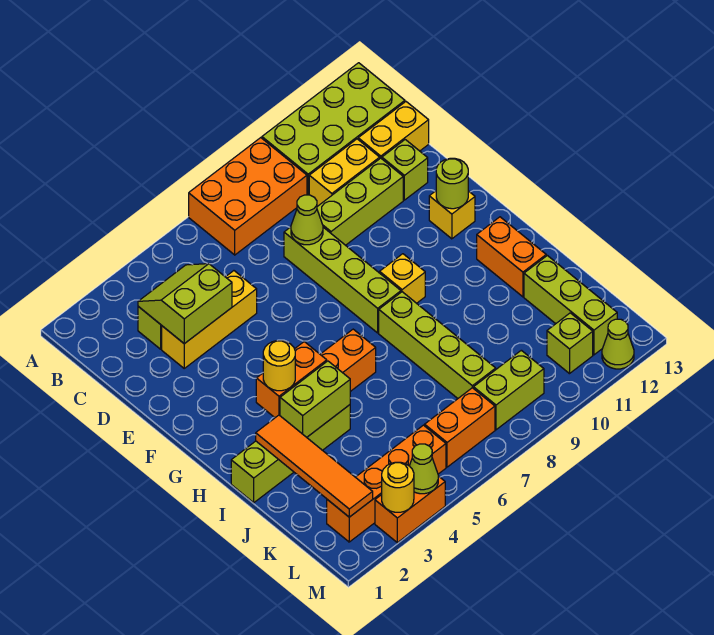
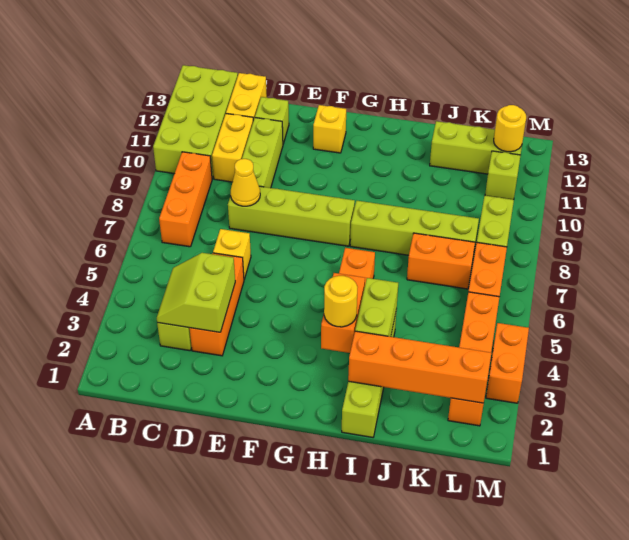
orange 2x3 brick [189,138,307,255] -> orange 1x3 brick [159,152,212,247]
yellow 1x3 brick [162,271,257,368] -> orange 1x3 brick [190,253,244,356]
lime 1x1 cone [291,195,323,245] -> yellow 1x1 cone [231,159,260,206]
lime 1x1 round brick [436,158,468,209] -> none
yellow 1x1 brick [380,254,425,303] -> yellow 1x1 brick moved to [213,229,251,279]
orange 1x2 brick [477,217,546,297] -> orange 1x2 brick moved to [407,233,475,289]
orange 1x4 tile [256,415,373,517] -> orange 1x4 brick [348,331,491,403]
yellow 1x1 round brick [382,462,414,512] -> yellow 1x1 round brick moved to [494,105,526,152]
lime 1x1 cone [410,444,438,494] -> none
lime 1x1 cone [602,319,634,369] -> none

